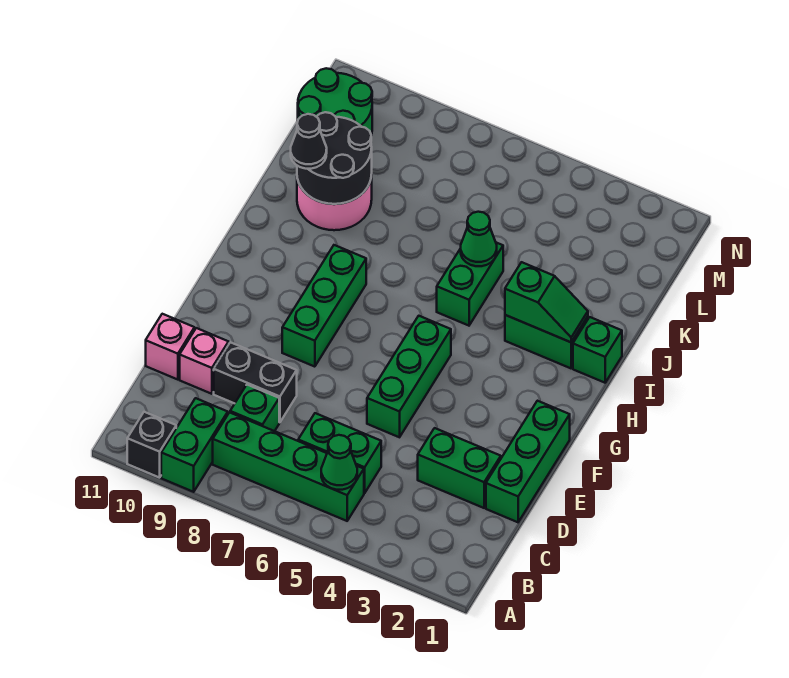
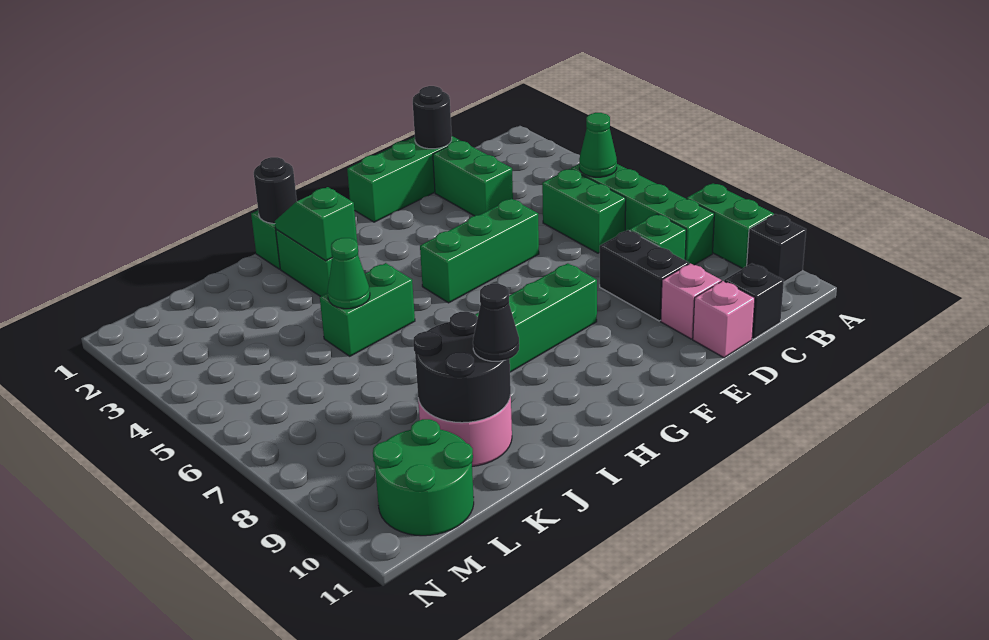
green 1x2 brick [161,398,228,492] -> green 1x2 brick turned to [687,183,774,269]
none -> black 1x1 brick [724,264,784,339]
none -> black 1x1 round brick [413,86,452,149]
none -> black 1x1 round brick [254,157,297,224]

